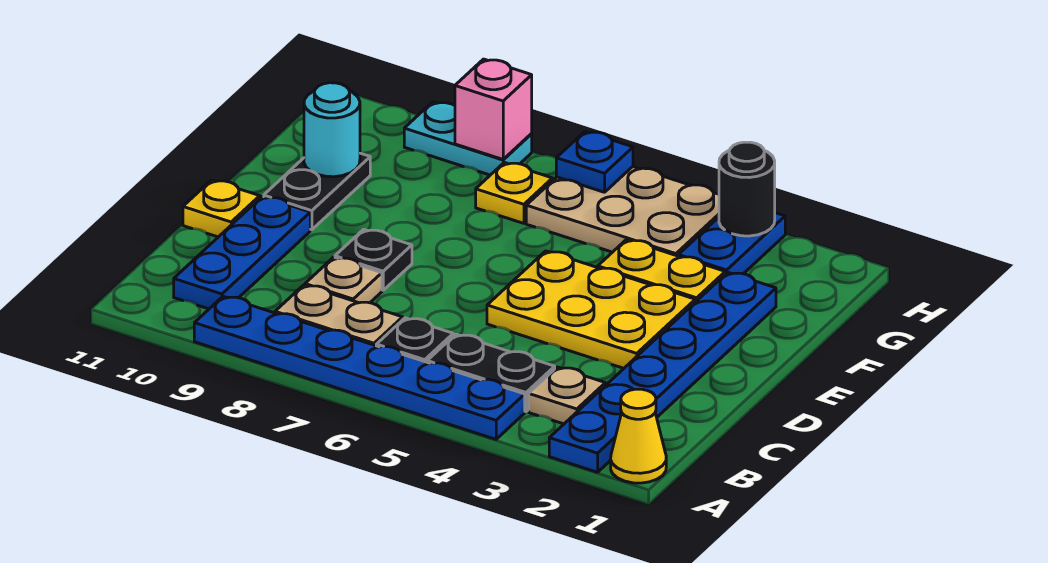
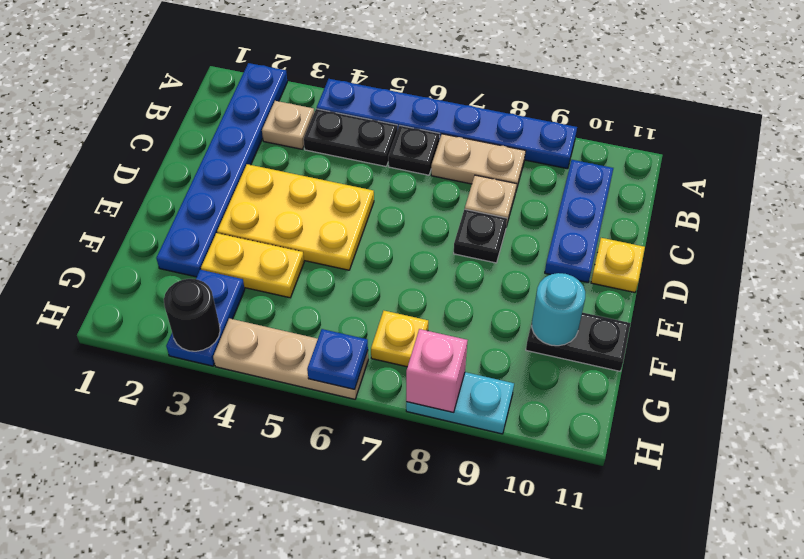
yellow 1x1 cone [611,389,666,483] -> none
black 1x2 plate [264,153,370,230] -> black 1x2 plate turned to [526,312,631,371]
tan 2x3 plate [526,167,719,256] -> tan 1x3 plate [213,318,368,399]

